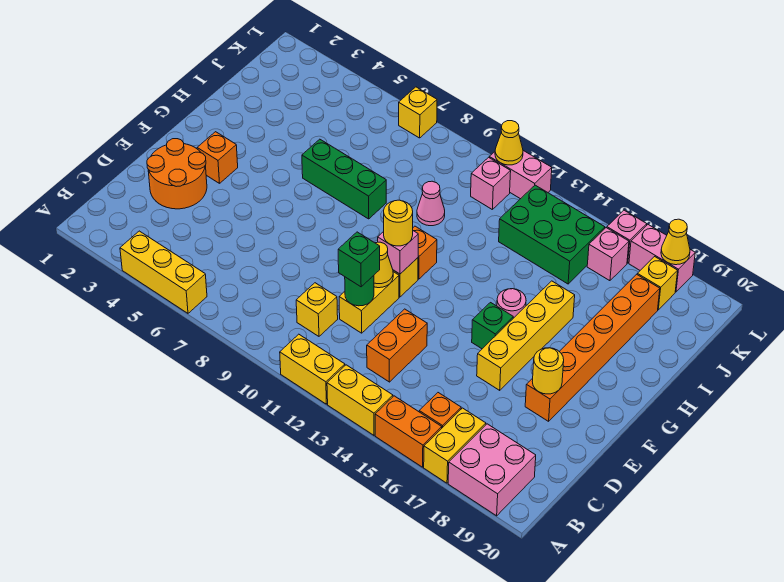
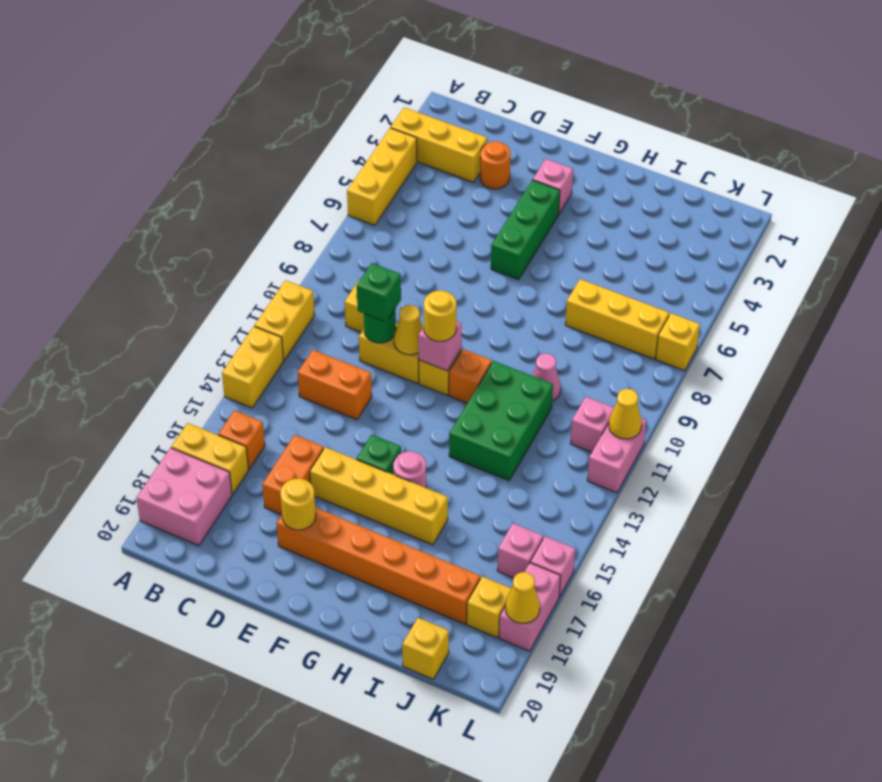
none -> yellow 1x3 brick [391,107,487,182]
orange 1x2 brick [375,396,442,467] -> orange 1x2 brick moved to [262,435,324,515]
orange 2x2 round brick [147,139,207,209] -> orange 1x1 round brick [480,141,510,189]
orange 1x1 brick [197,132,238,183] -> pink 1x1 brick [533,159,573,213]
green 1x3 brick [302,139,386,219] -> green 1x3 brick moved to [491,180,560,280]
none -> yellow 1x3 brick [565,279,669,359]
green 2x3 brick [499,185,605,284] -> green 2x3 brick moved to [449,361,553,480]
none -> yellow 1x1 brick [402,618,449,679]

